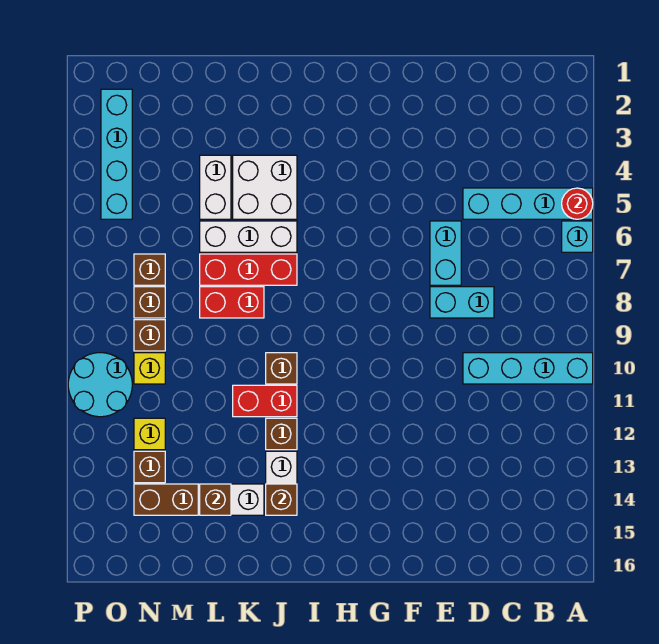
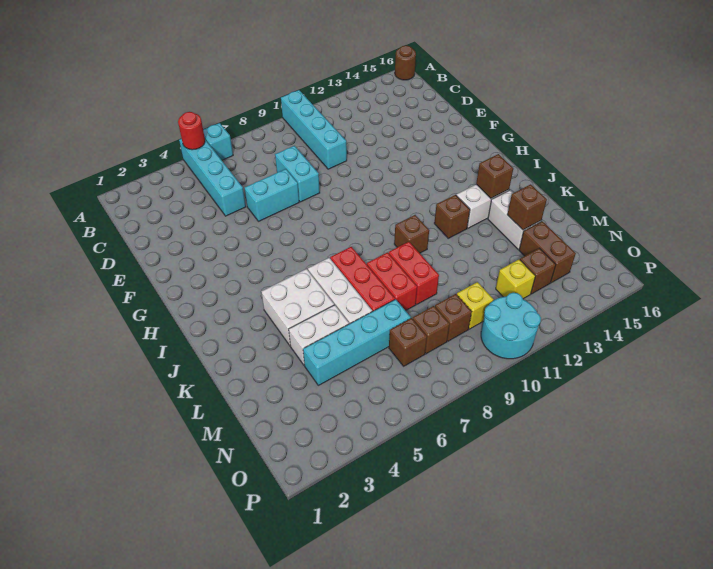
none -> brown 1x1 round brick [395,46,416,80]
red 1x2 brick [233,385,297,417] -> red 1x2 brick moved to [389,242,439,304]
cyan 1x4 brick [101,89,132,219] -> cyan 1x4 brick moved to [303,299,411,385]

